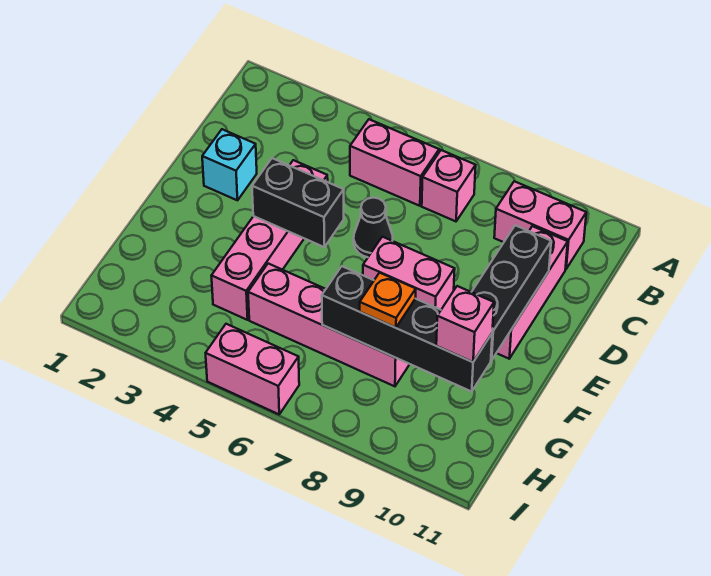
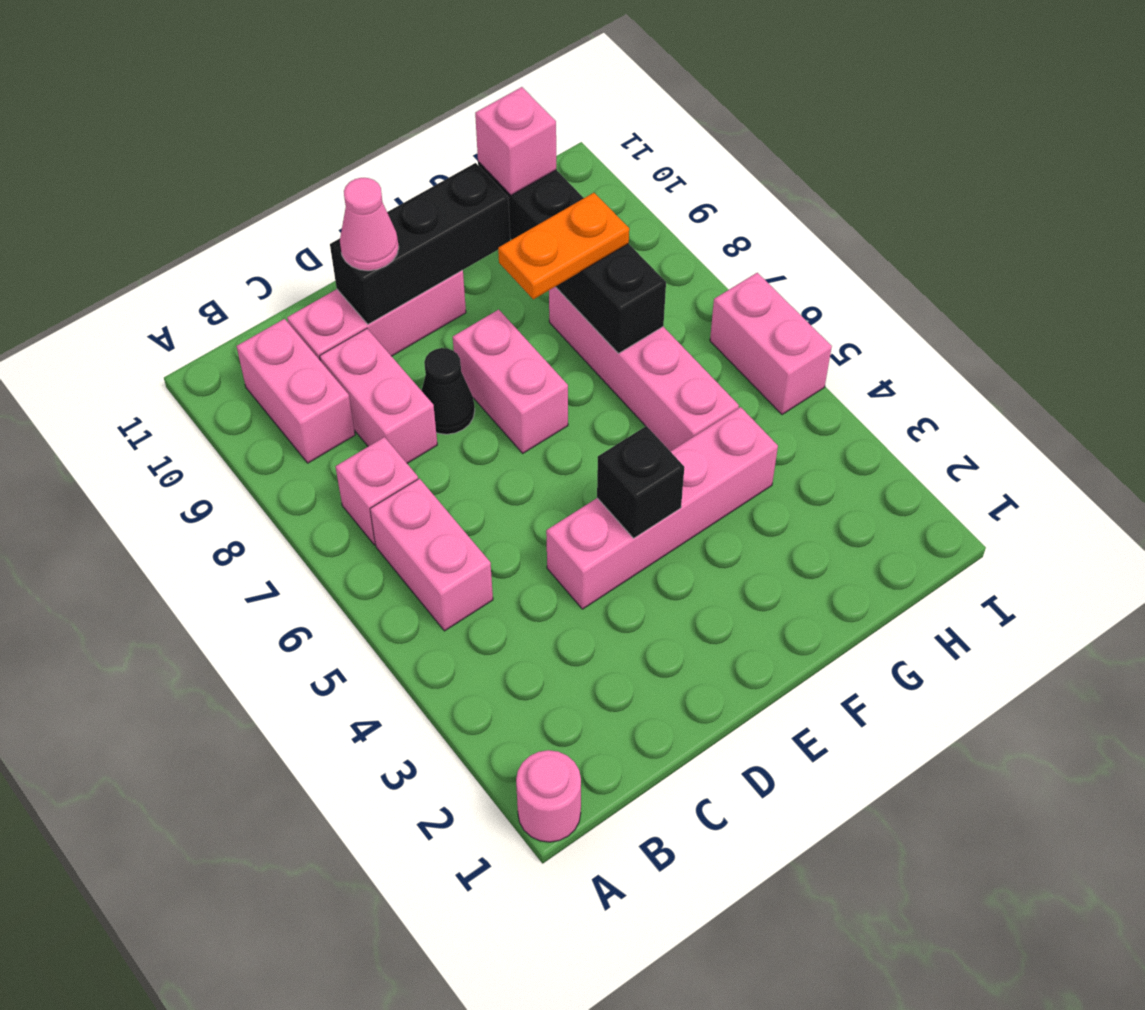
none -> pink 1x1 round brick [516,750,581,842]
none -> pink 1x2 brick [320,329,437,463]
cyan 1x1 brick [202,129,257,200] -> none
black 1x1 cone [354,198,393,257] -> black 1x1 cone moved to [422,348,475,434]
none -> pink 1x1 cone [340,178,399,271]
black 1x2 brick [252,158,344,247] -> black 1x1 brick [597,426,684,538]
orange 1x1 plate [360,273,416,328] -> orange 1x2 plate [498,193,629,299]

